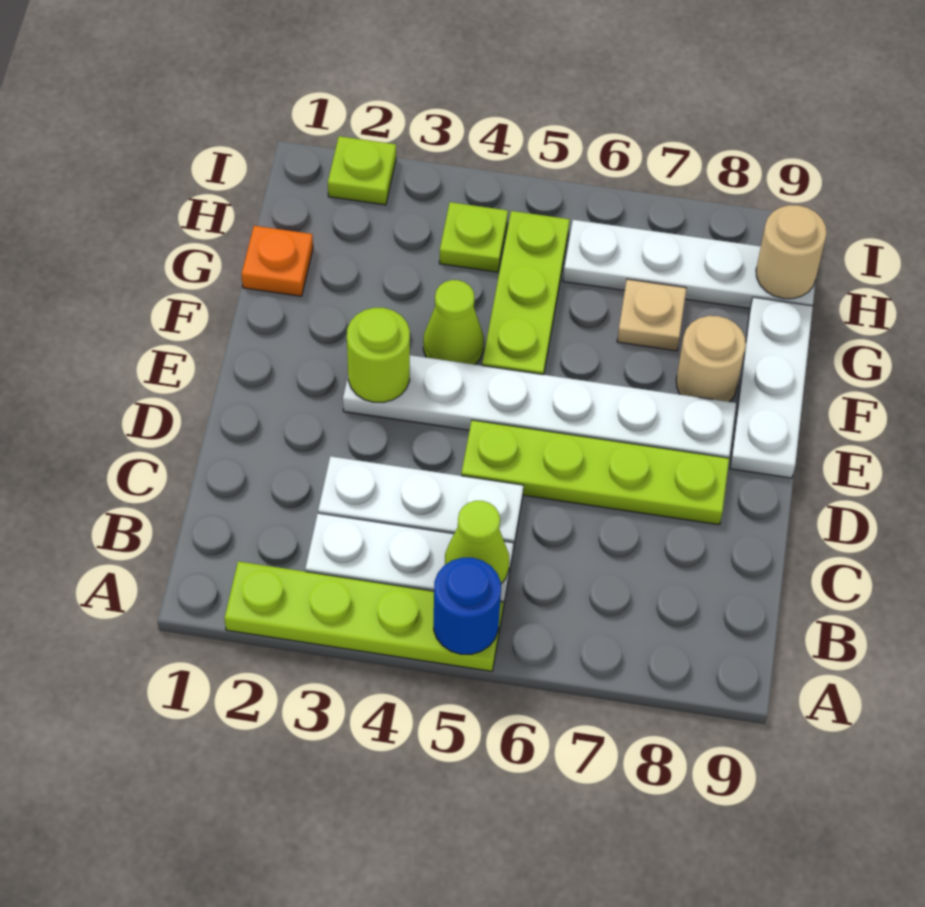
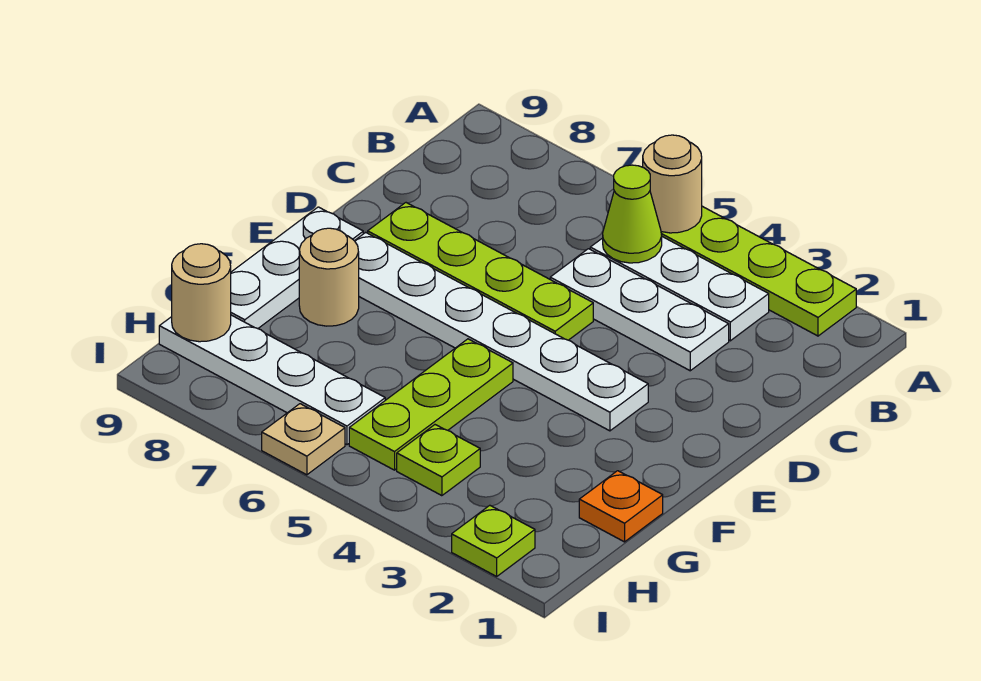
blue 1x1 round brick [434,558,501,654] -> tan 1x1 round brick [643,135,702,233]
lime 1x1 round brick [347,308,410,402] -> none
lime 1x1 cone [423,280,484,365] -> none
tan 1x1 plate [617,279,686,351] -> tan 1x1 plate moved to [262,404,345,475]

